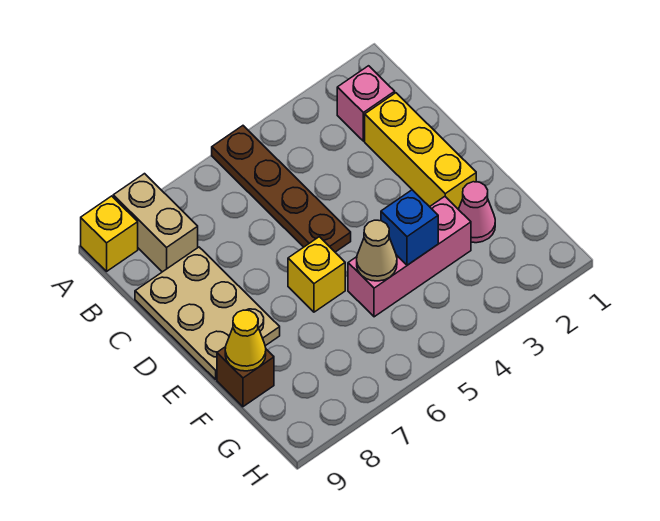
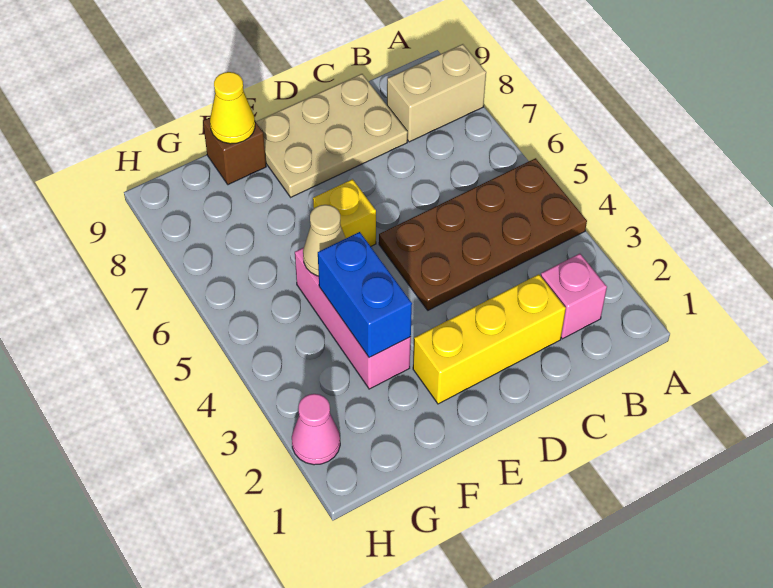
brown 1x4 plate [212,126,351,252] -> brown 2x4 plate [379,158,587,310]
yellow 1x1 brick [81,196,138,271] -> none
pink 1x1 cone [458,182,495,243] -> pink 1x1 cone moved to [292,394,340,465]
blue 1x1 brick [381,190,438,265] -> blue 1x2 brick [318,232,412,358]

